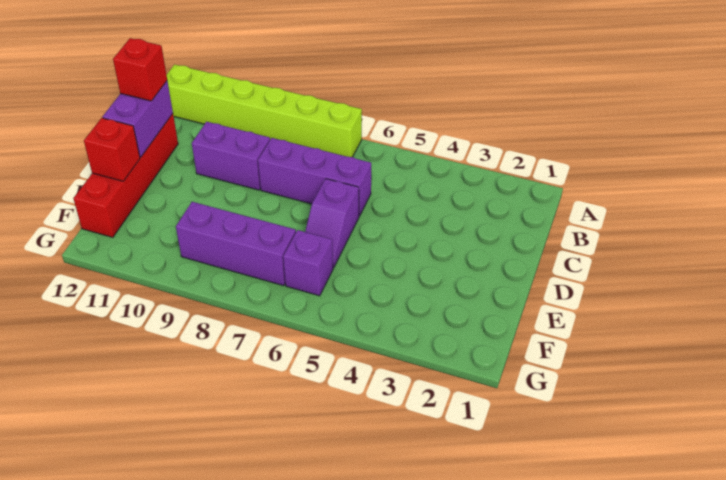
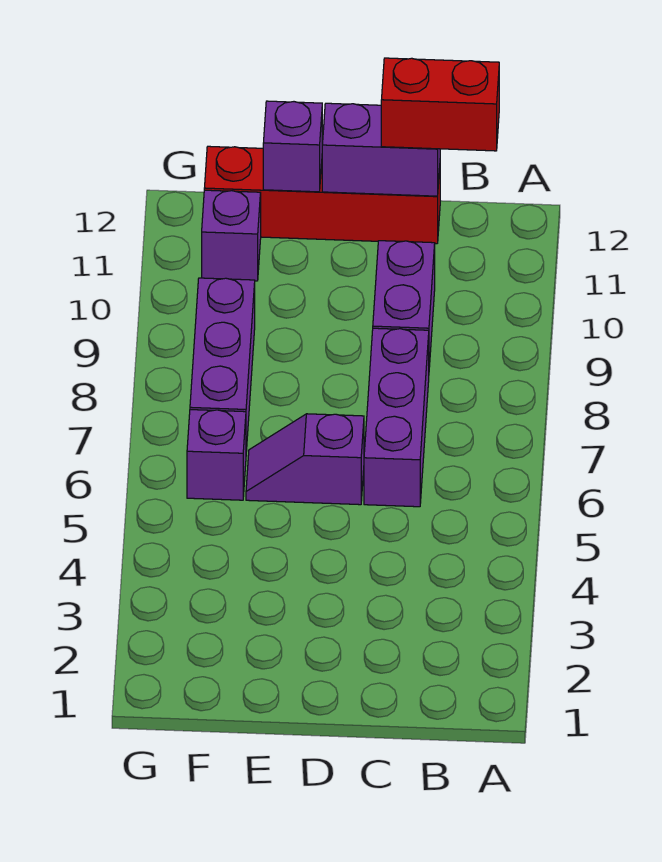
lime 1x6 brick [167,65,362,157] -> none
red 1x1 brick [113,38,167,101] -> red 1x2 brick [381,58,499,151]
red 1x1 brick [84,118,140,181] -> purple 1x1 brick [263,101,322,192]
none -> purple 1x1 brick [202,190,261,281]

